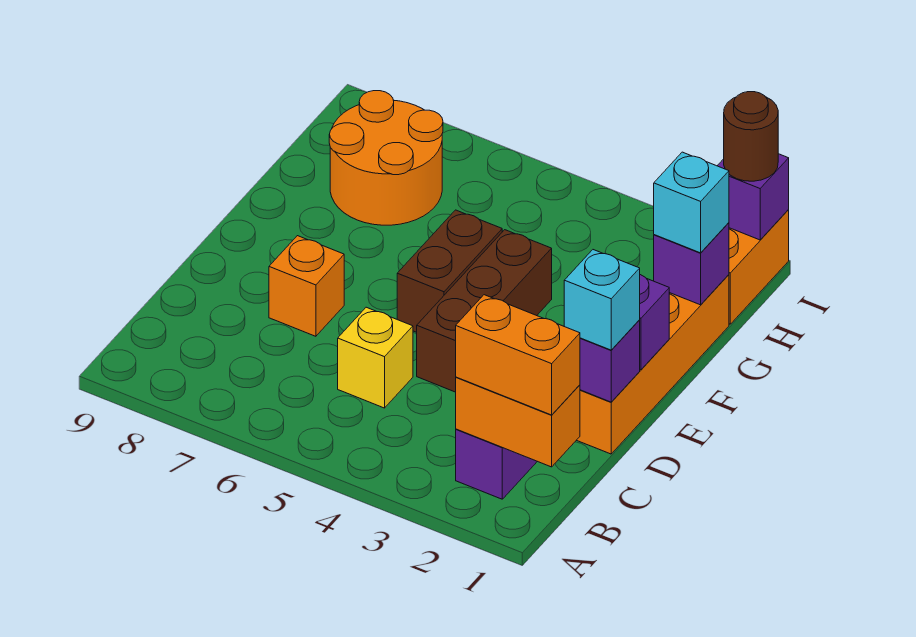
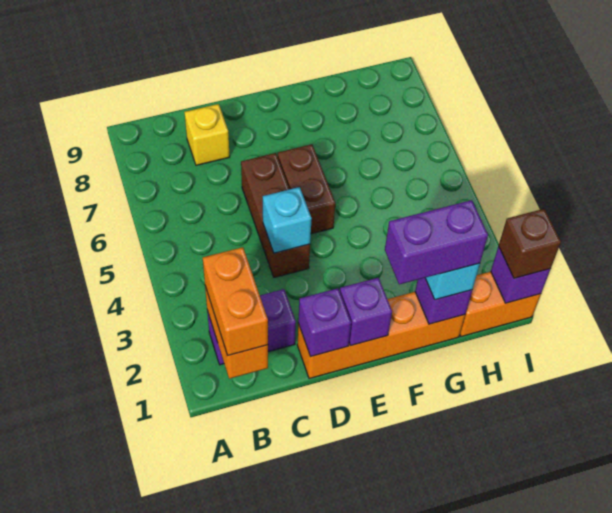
yellow 1x1 brick [338,307,413,408] -> yellow 1x1 brick moved to [185,104,230,165]
cyan 1x1 brick [564,250,640,350] -> cyan 1x1 brick moved to [263,187,312,253]
brown 1x3 brick [417,230,552,392] -> brown 1x3 brick turned to [241,153,310,278]
orange 1x1 brick [269,236,344,336] -> none
brown 1x2 brick [397,210,502,332] -> brown 1x2 brick turned to [278,144,335,234]
none -> purple 1x2 brick [385,200,488,285]
orange 2x2 round brick [329,91,443,225] -> none
brown 1x1 round brick [724,92,778,181] -> brown 1x1 brick [499,209,561,278]

